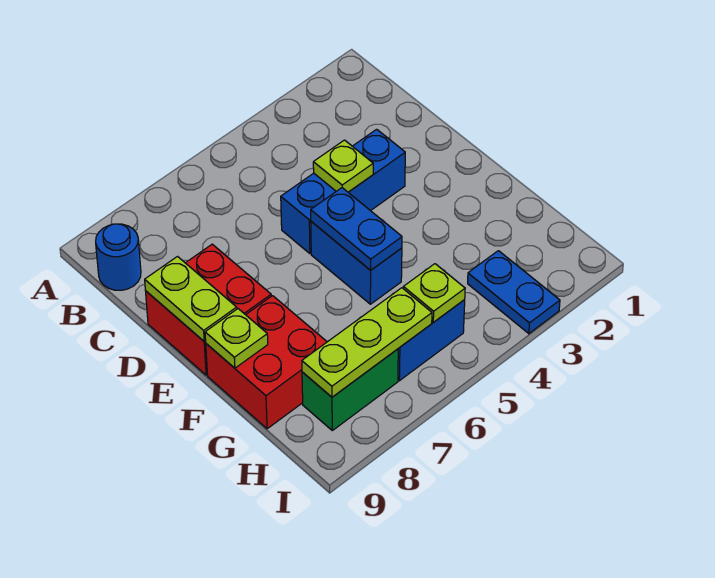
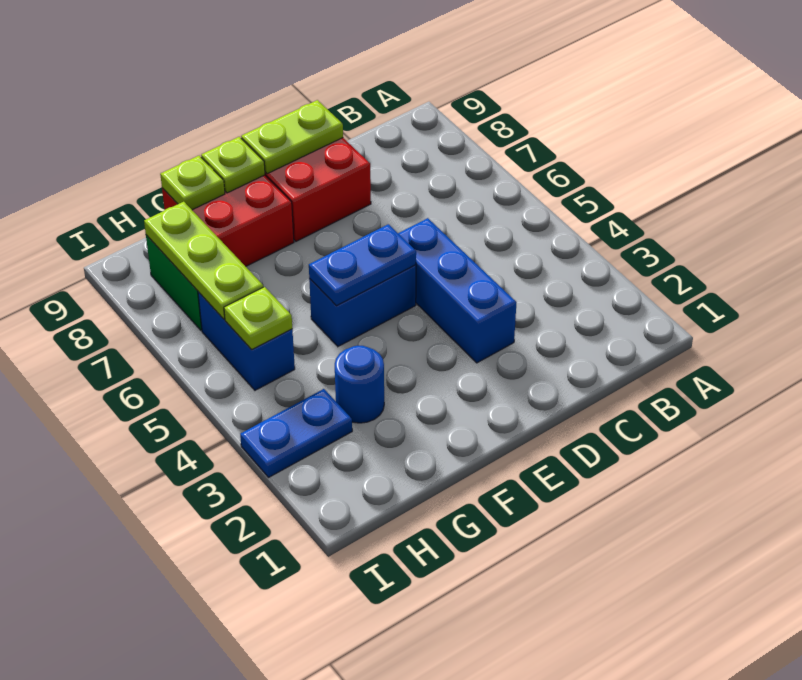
blue 1x1 round brick [96,224,141,290] -> blue 1x1 round brick moved to [335,346,384,423]
lime 1x1 plate [313,140,373,192] -> lime 1x1 plate moved to [160,156,225,210]

